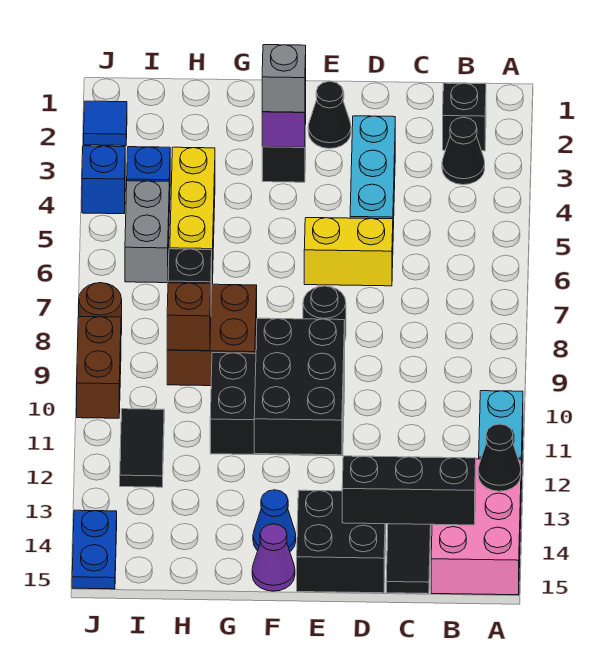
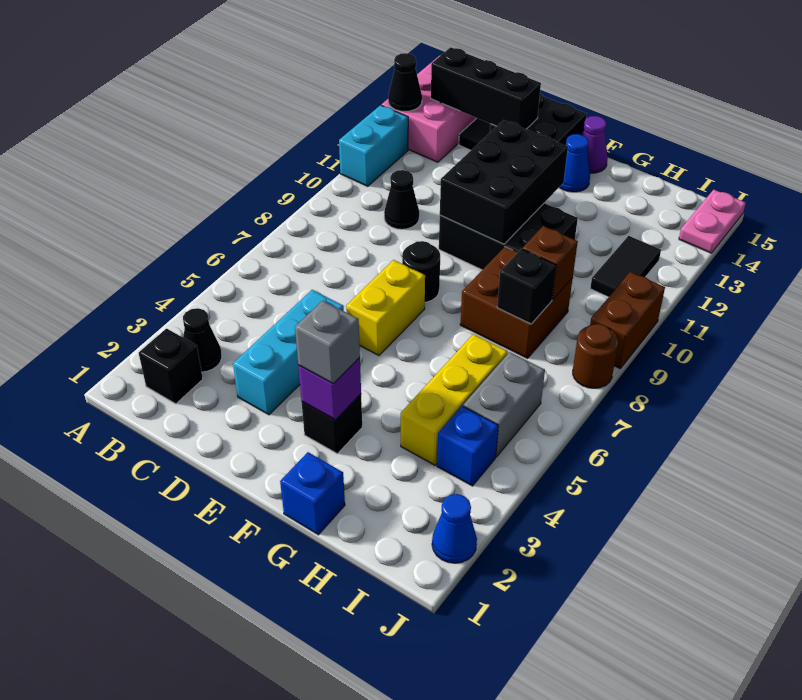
yellow 1x2 brick [304,218,393,286] -> yellow 1x2 brick turned to [346,260,425,355]
black 1x1 cone [308,81,351,149] -> black 1x1 cone moved to [384,170,419,229]
blue 1x1 tile [84,101,127,146] -> blue 1x1 cone [432,494,477,563]
blue 1x1 brick [82,146,125,214] -> blue 1x1 brick moved to [280,452,345,535]
blue 1x2 plate [72,510,117,589] -> pink 1x2 plate [679,190,746,253]

